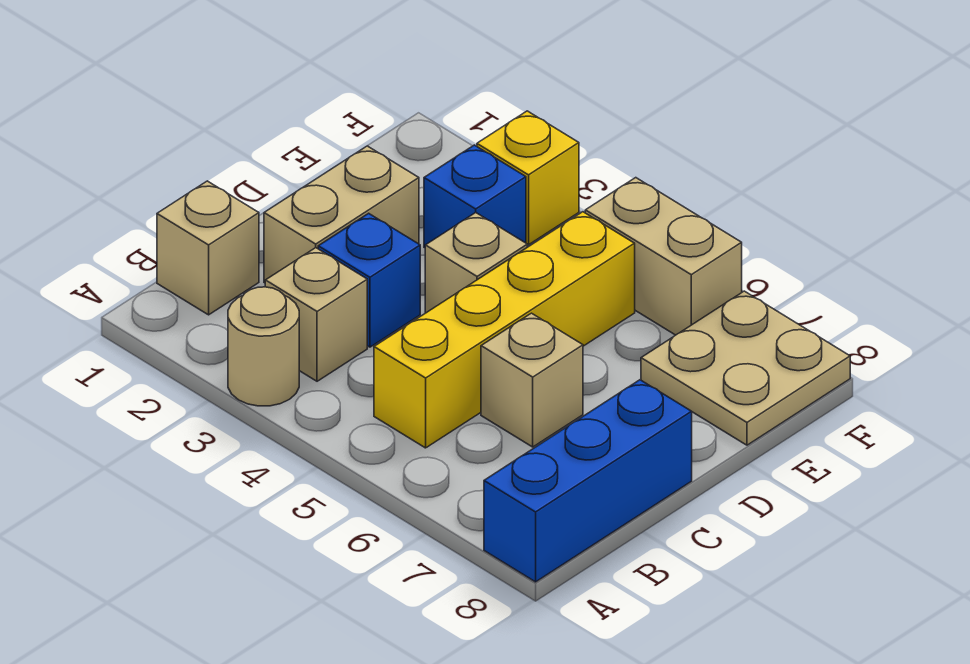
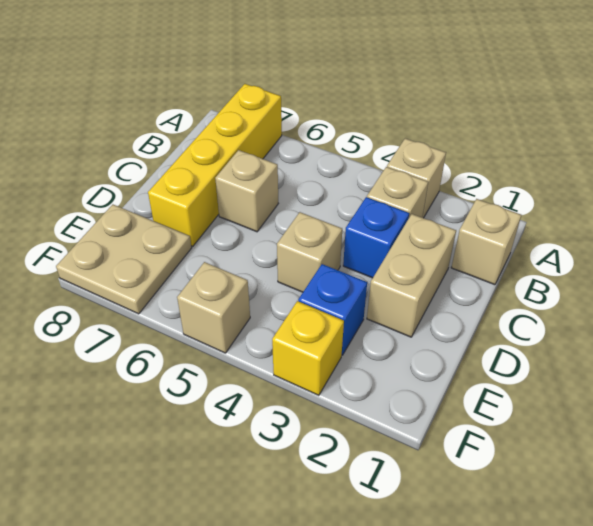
tan 1x1 round brick [228,287,299,406] -> tan 1x1 brick [387,138,446,218]
blue 1x3 brick [484,380,692,582] -> none
yellow 1x4 brick [374,212,635,448] -> yellow 1x4 brick moved to [148,84,282,246]
tan 1x2 brick [585,178,742,335] -> tan 1x1 brick [177,262,250,353]

